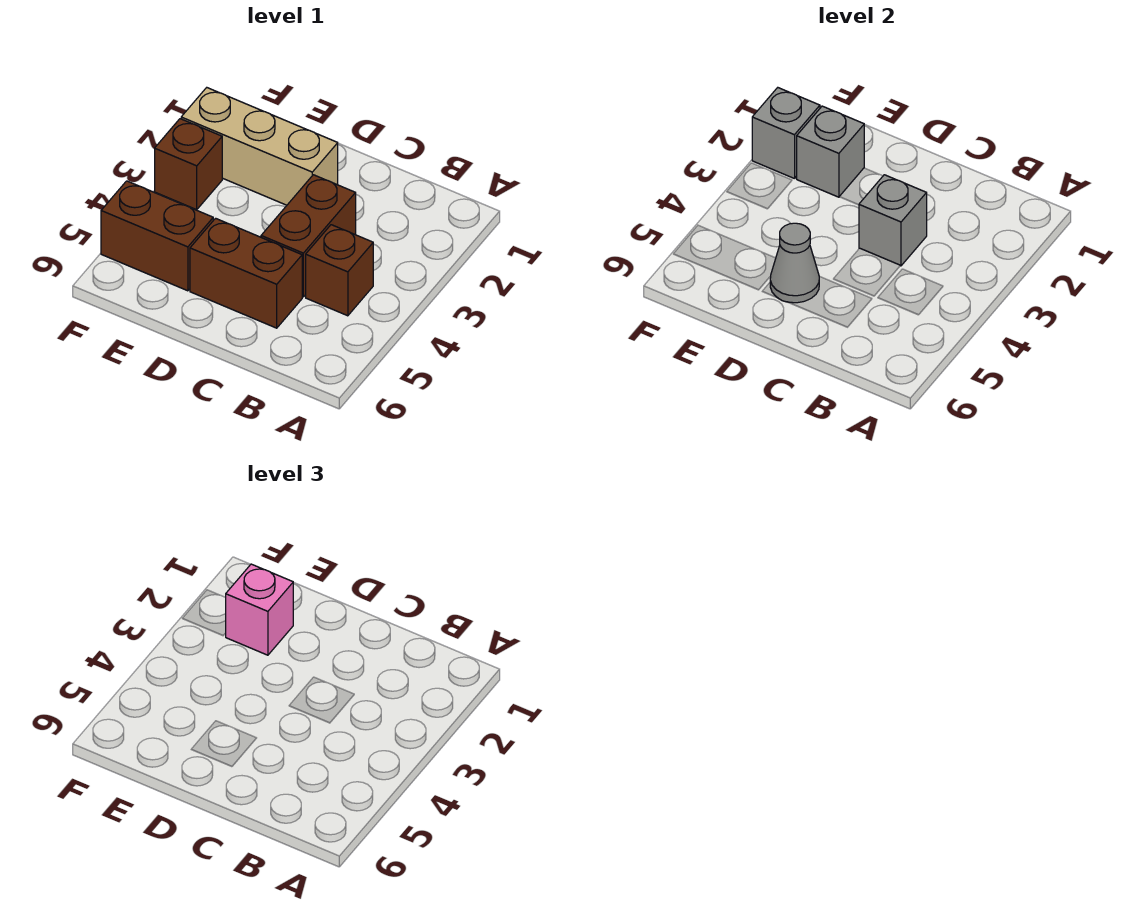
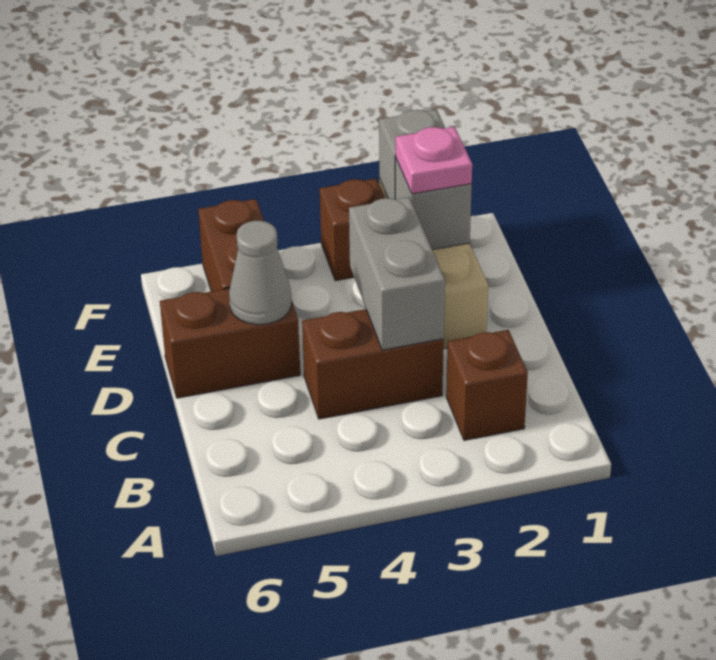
brown 1x1 brick [306,225,373,316] -> brown 1x1 brick moved to [446,330,528,440]
grey 1x1 brick [859,175,927,266] -> grey 1x2 brick [349,197,445,350]
brown 1x2 brick [190,218,302,328] -> brown 1x2 brick turned to [160,288,300,398]
pink 1x1 brick [225,564,293,655] -> pink 1x1 plate [395,127,472,194]

